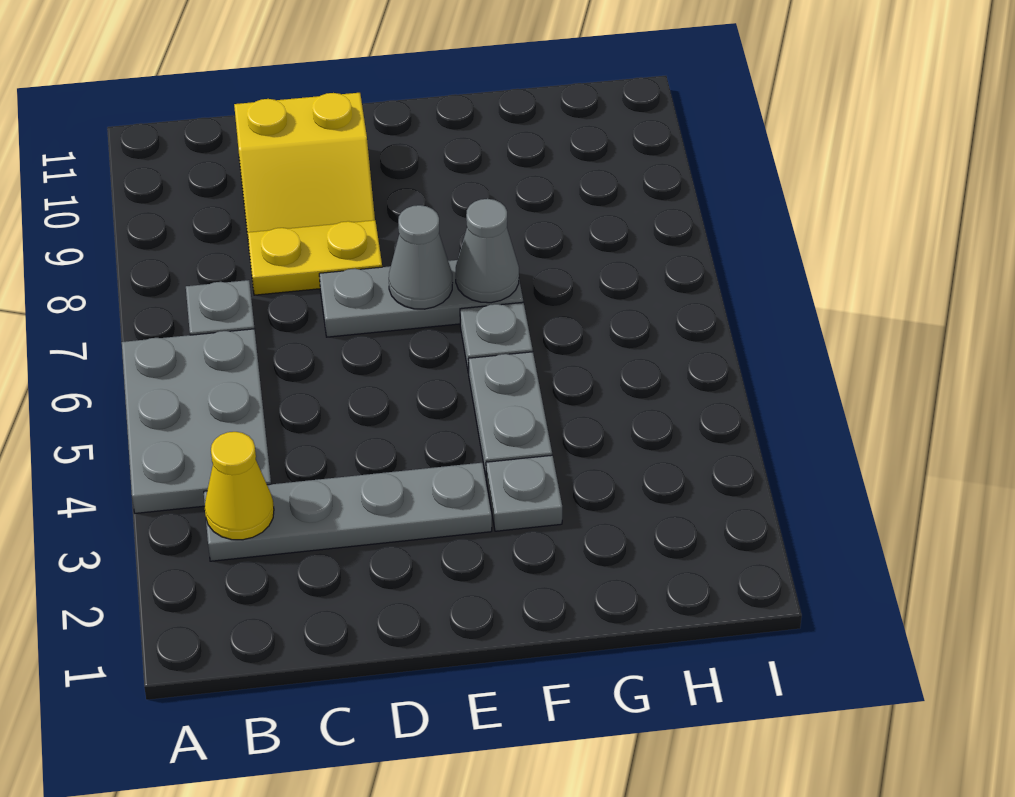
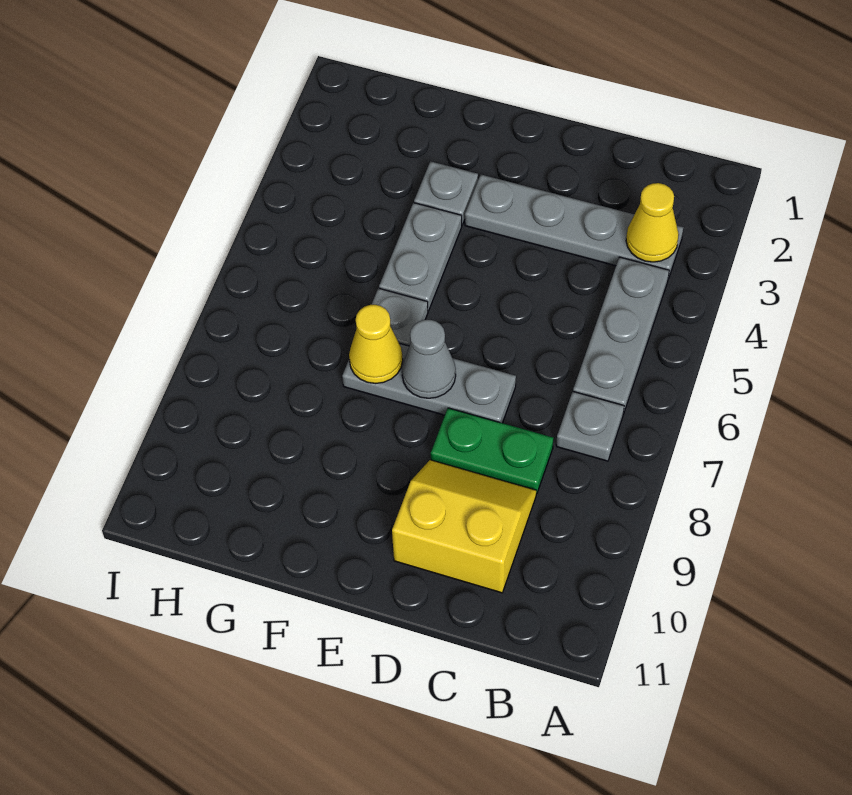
grey 2x3 plate [122,329,271,513] -> grey 1x3 plate [573,257,669,414]
yellow 1x2 plate [247,220,382,295] -> green 1x2 plate [431,408,553,494]
grey 1x1 cone [456,199,519,303] -> yellow 1x1 cone [349,305,403,383]

